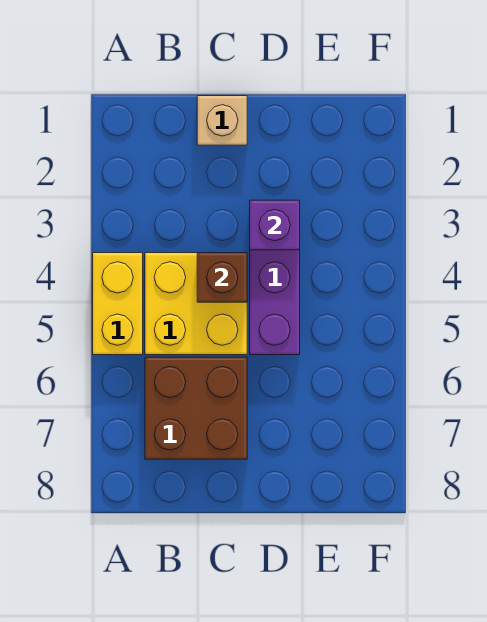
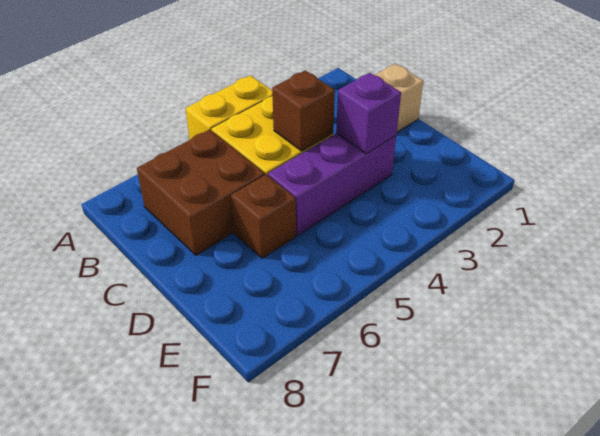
none -> brown 1x1 brick [231,174,296,258]

